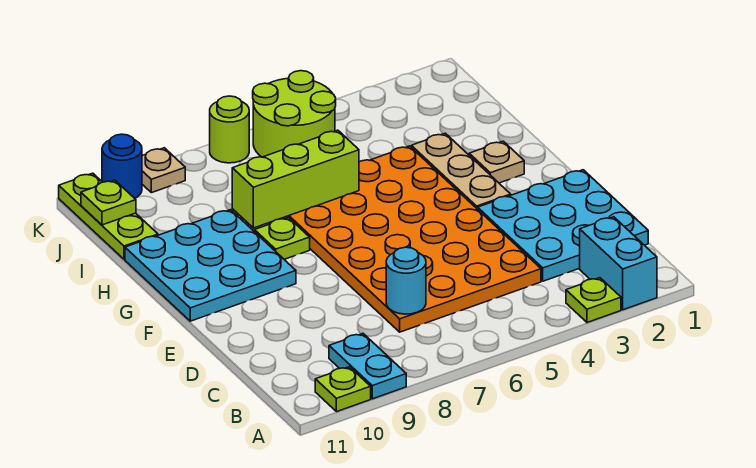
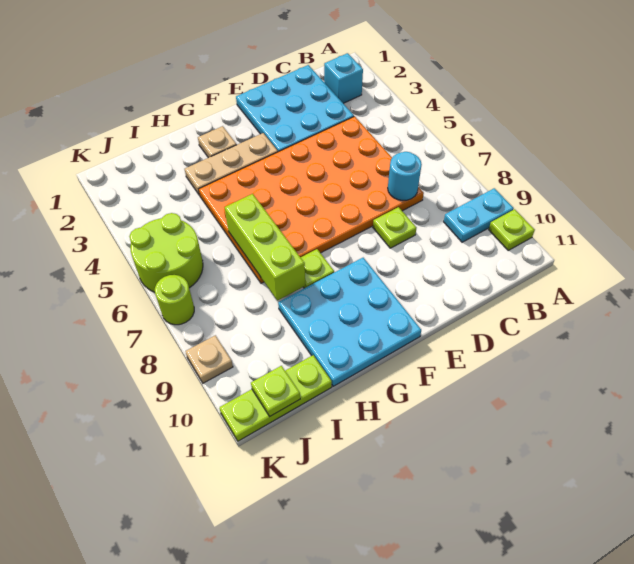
cyan 1x2 brick [580,217,657,310] -> cyan 1x1 brick [324,53,363,103]
lime 1x1 plate [566,278,621,323] -> lime 1x1 plate moved to [373,207,417,248]
blue 1x1 round brick [102,134,142,198] -> none

